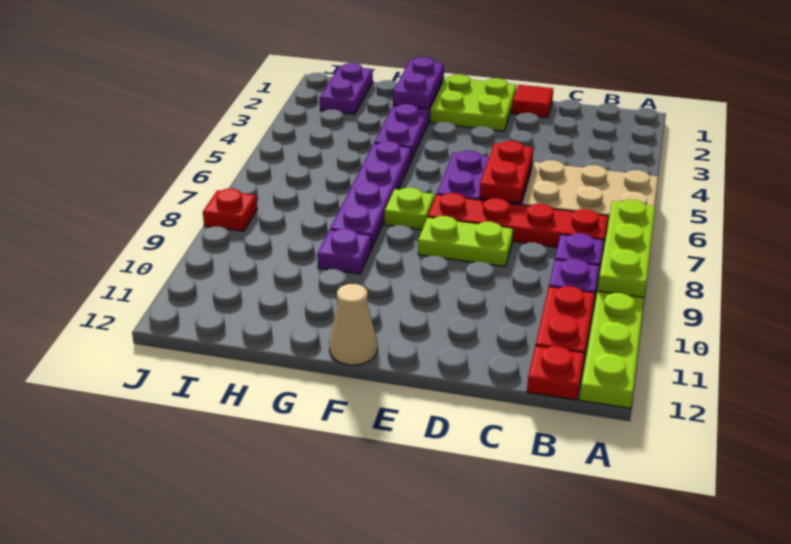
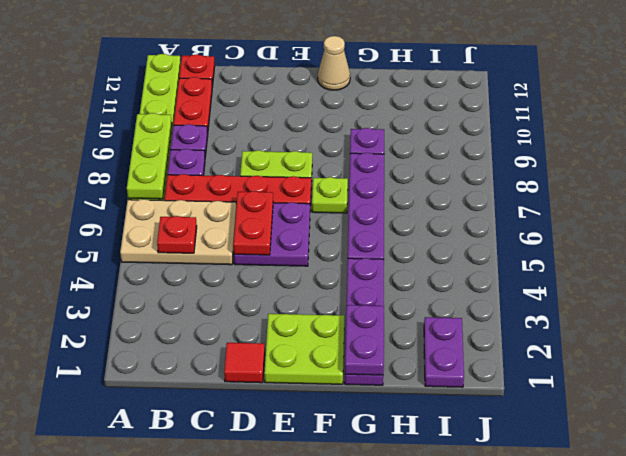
red 1x1 plate [203,189,257,231] -> red 1x1 plate moved to [157,216,197,253]

